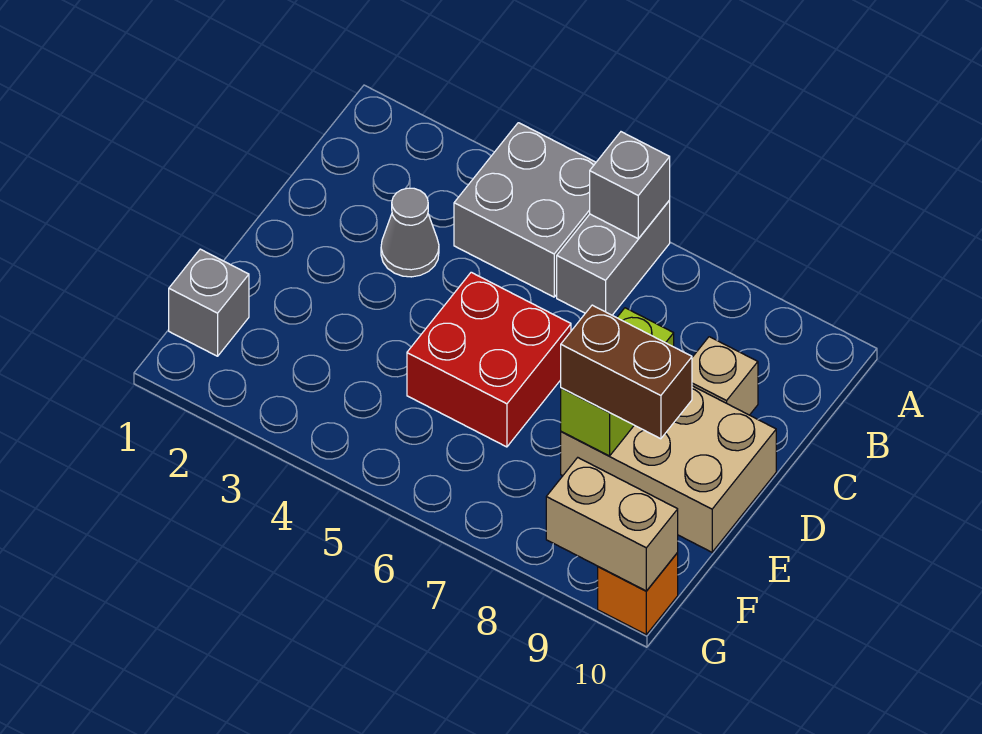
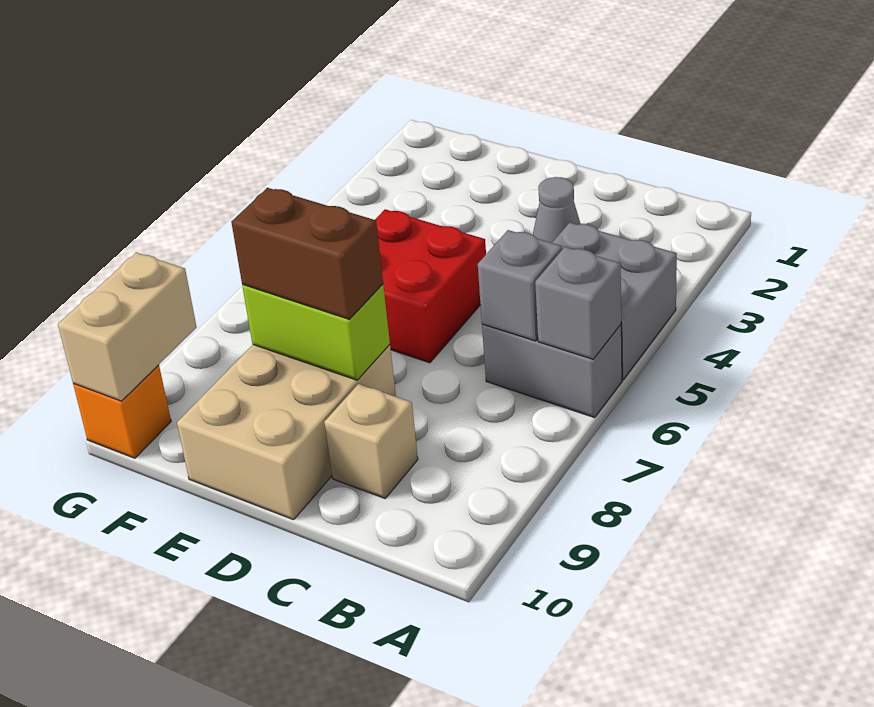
brown 1x2 brick [561,305,692,439] -> brown 1x2 brick turned to [231,188,383,319]
grey 1x1 brick [169,249,249,356] -> grey 1x1 brick moved to [478,230,562,341]

